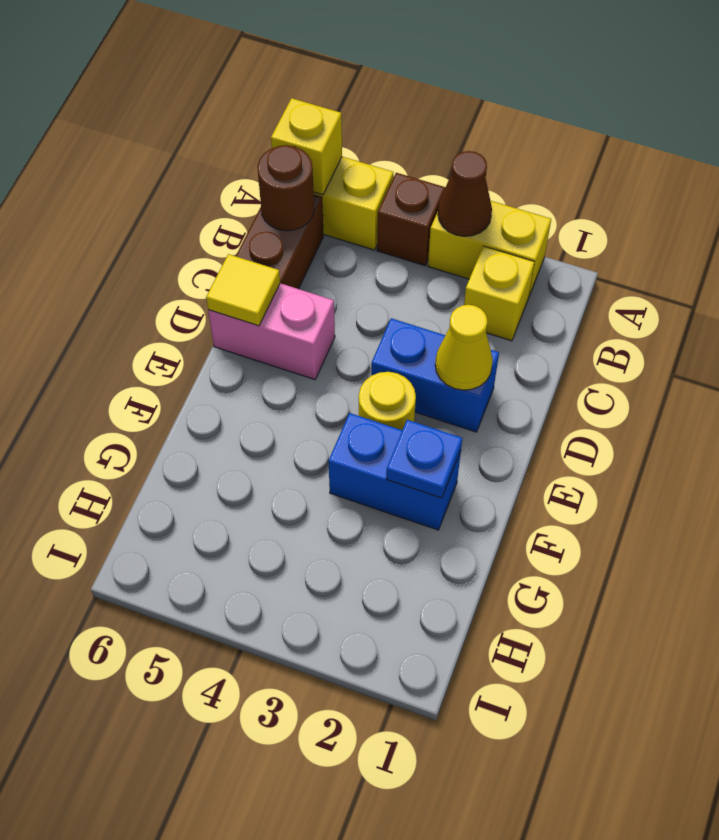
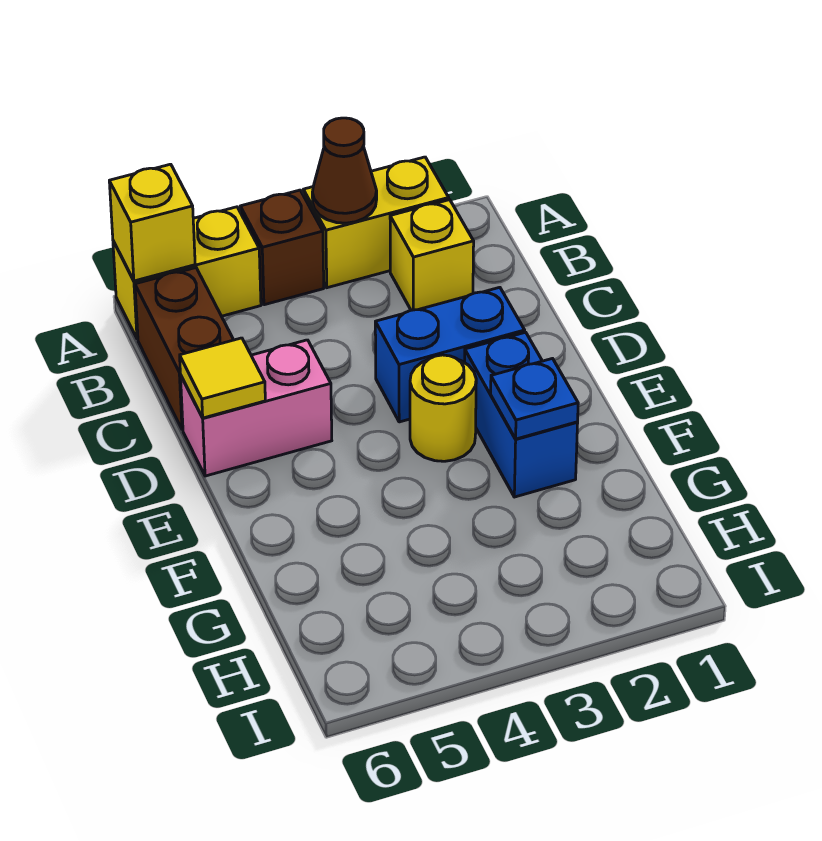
brown 1x1 round brick [257,145,314,231] -> none
yellow 1x1 cone [435,305,493,390] -> none
blue 1x2 brick [329,413,461,530] -> blue 1x2 brick turned to [465,332,578,497]

